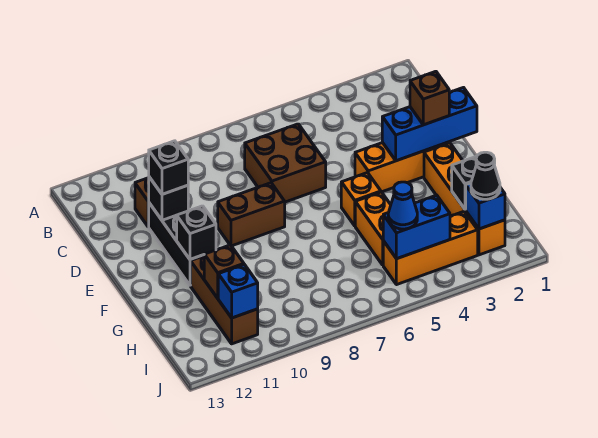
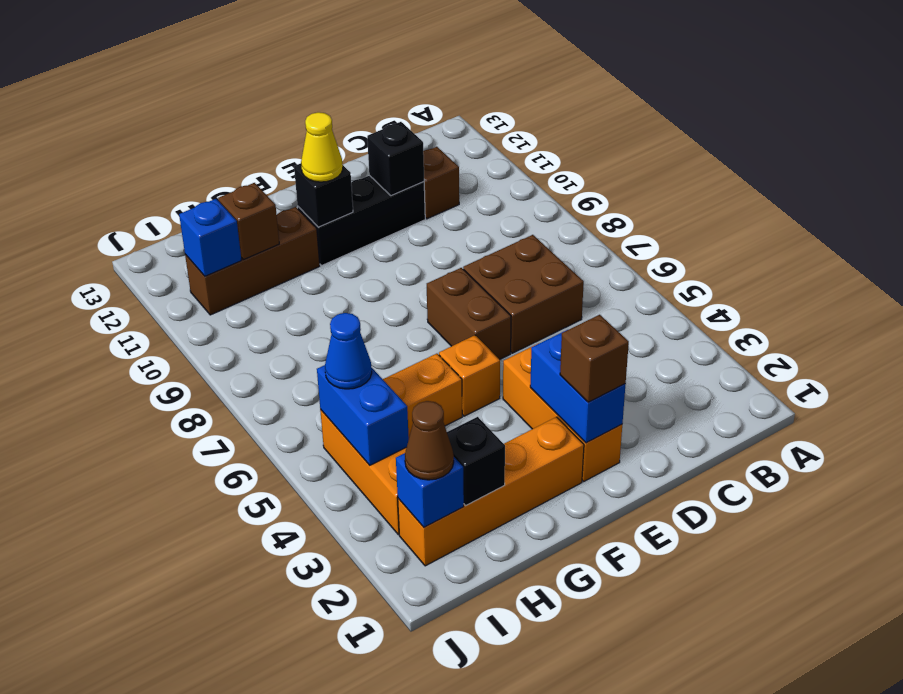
black 1x1 brick [149,141,188,194] -> none
blue 1x3 brick [382,88,477,161] -> blue 1x2 brick [530,330,625,443]
brown 1x2 brick [218,183,285,246] -> brown 1x2 brick moved to [427,268,511,360]
none -> yellow 1x1 cone [301,112,343,182]
black 1x1 cone [471,152,500,199] -> brown 1x1 cone [405,401,454,480]

